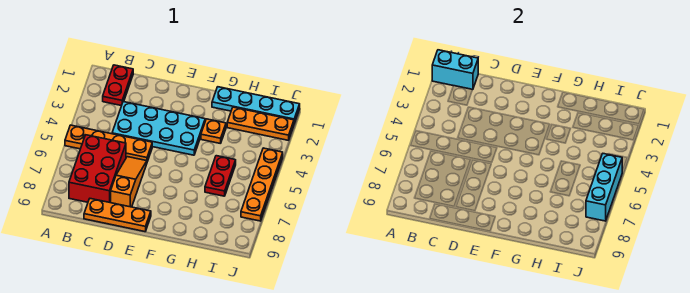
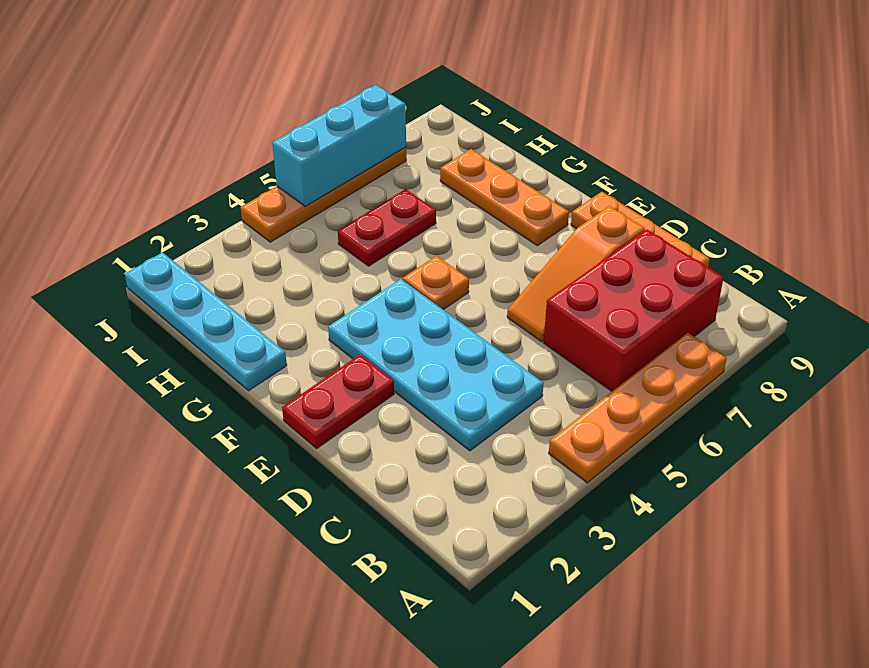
cyan 1x2 brick [432,50,478,90] -> none
orange 1x4 plate [65,125,152,162] -> orange 1x4 plate turned to [549,333,726,483]
red 1x2 plate [103,65,133,106] -> red 1x2 plate moved to [282,354,394,448]
orange 1x1 plate [201,119,226,144] -> orange 1x1 plate moved to [403,256,469,310]
orange 1x3 plate [227,107,294,140] -> orange 1x3 plate moved to [440,149,569,246]

